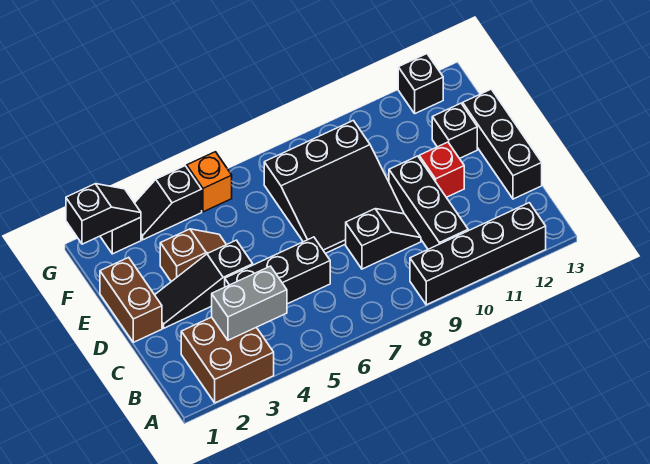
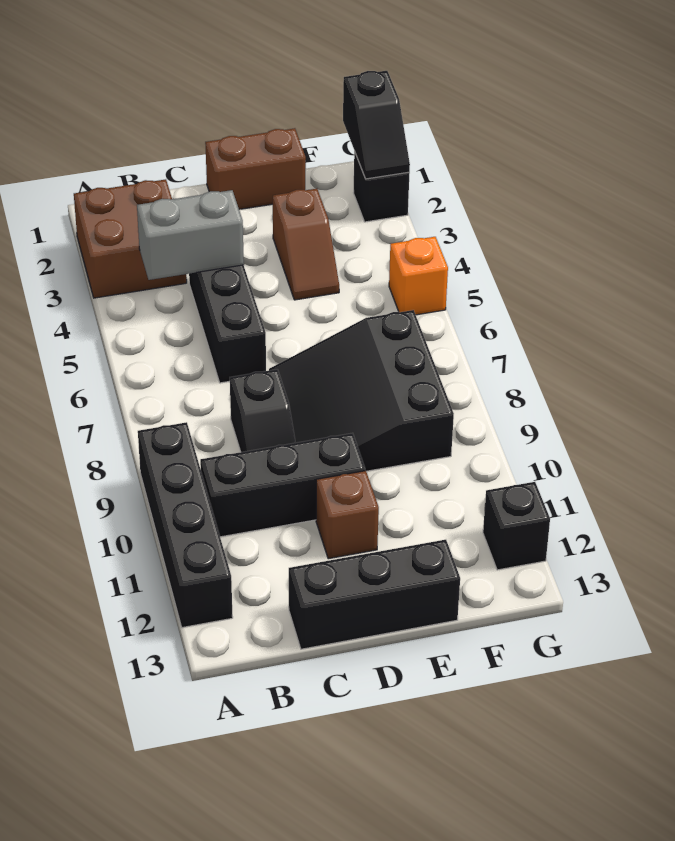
grey 1x2 brick [212,266,287,340] -> grey 1x2 brick turned to [137,190,244,280]
black 1x3 slope [155,240,253,328] -> none
red 1x1 brick [419,142,464,197] -> brown 1x1 brick [316,471,379,559]
black 1x1 brick [432,103,477,158] -> none
black 1x2 slope [135,166,202,240] -> none

